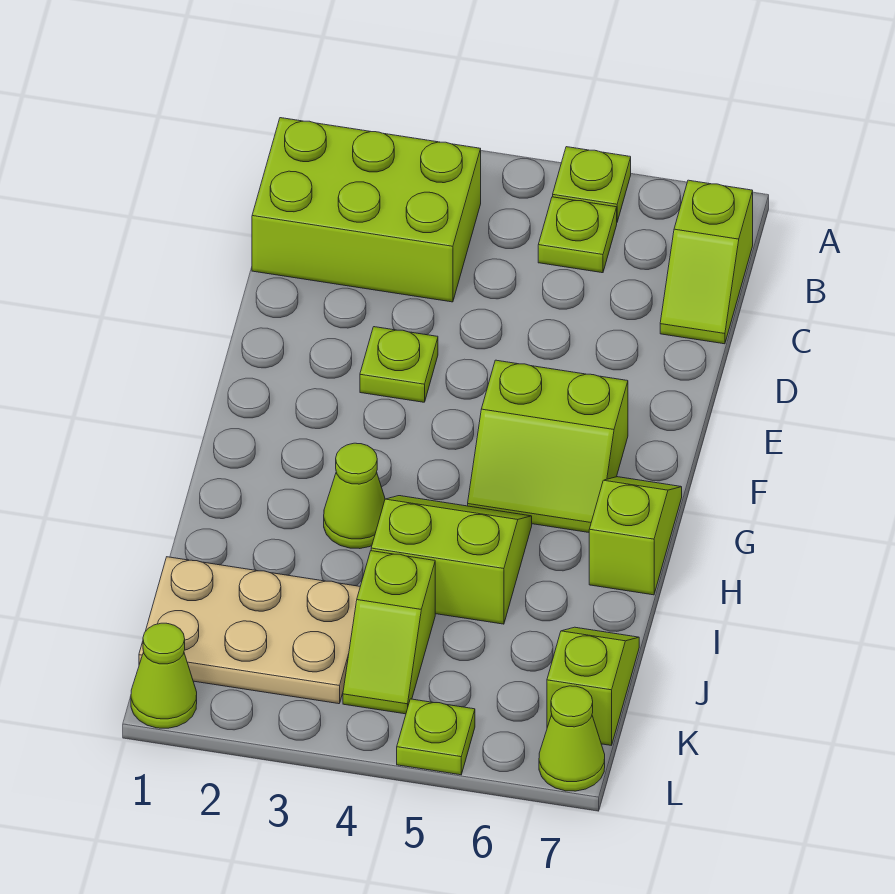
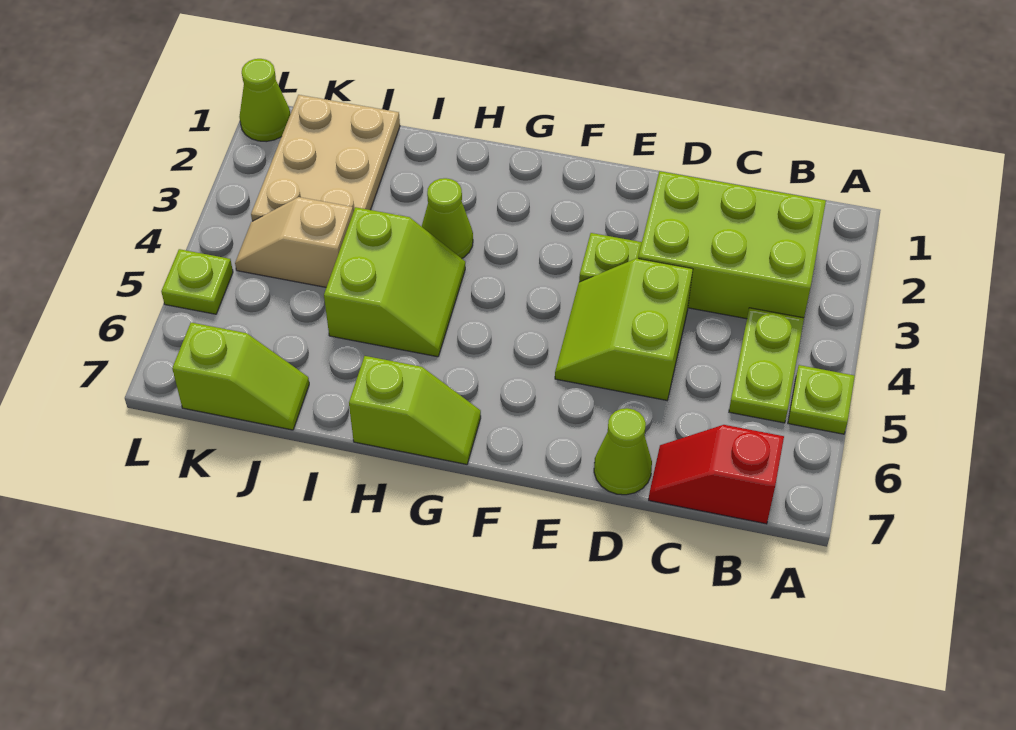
lime 2x3 brick [252,118,481,302] -> lime 2x3 brick turned to [638,171,826,319]
lime 1x1 plate [538,197,617,273] -> lime 1x2 plate [729,308,804,423]
lime 1x2 slope [660,180,753,344] -> red 1x2 slope [649,425,784,524]
lime 2x2 slope [468,360,628,532] -> lime 2x2 slope moved to [555,258,693,400]
lime 1x2 slope [343,551,435,714] -> tan 1x2 slope [235,197,353,287]
lime 1x1 cone [539,686,605,791] -> lime 1x1 cone moved to [594,408,652,495]

